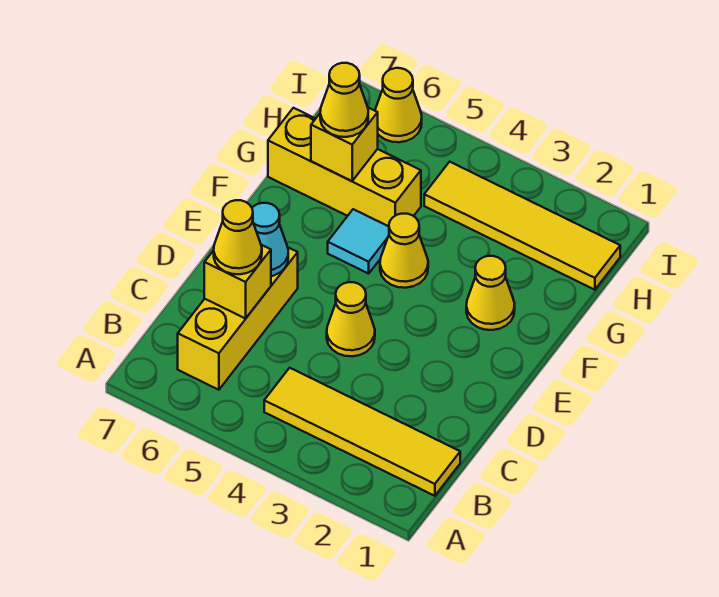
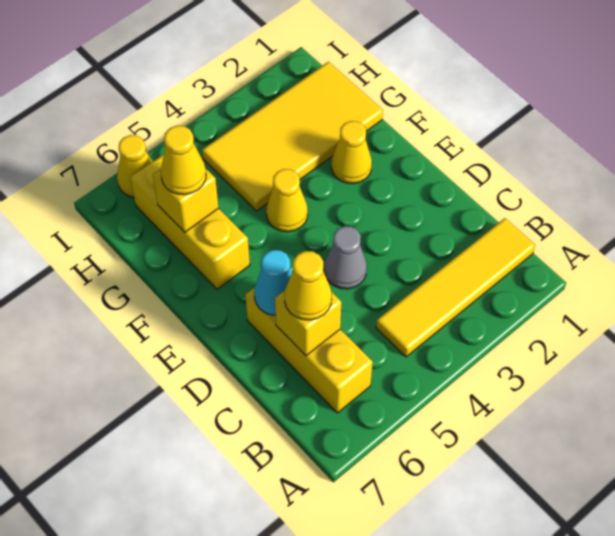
yellow 1x1 cone [327,282,375,356] -> grey 1x1 cone [324,226,367,289]
cyan 1x1 tile [328,209,389,274] -> none
yellow 1x3 brick [268,108,421,226] -> yellow 1x3 brick turned to [130,154,250,289]
yellow 1x4 tile [424,162,620,290] -> yellow 2x4 tile [202,62,383,211]

